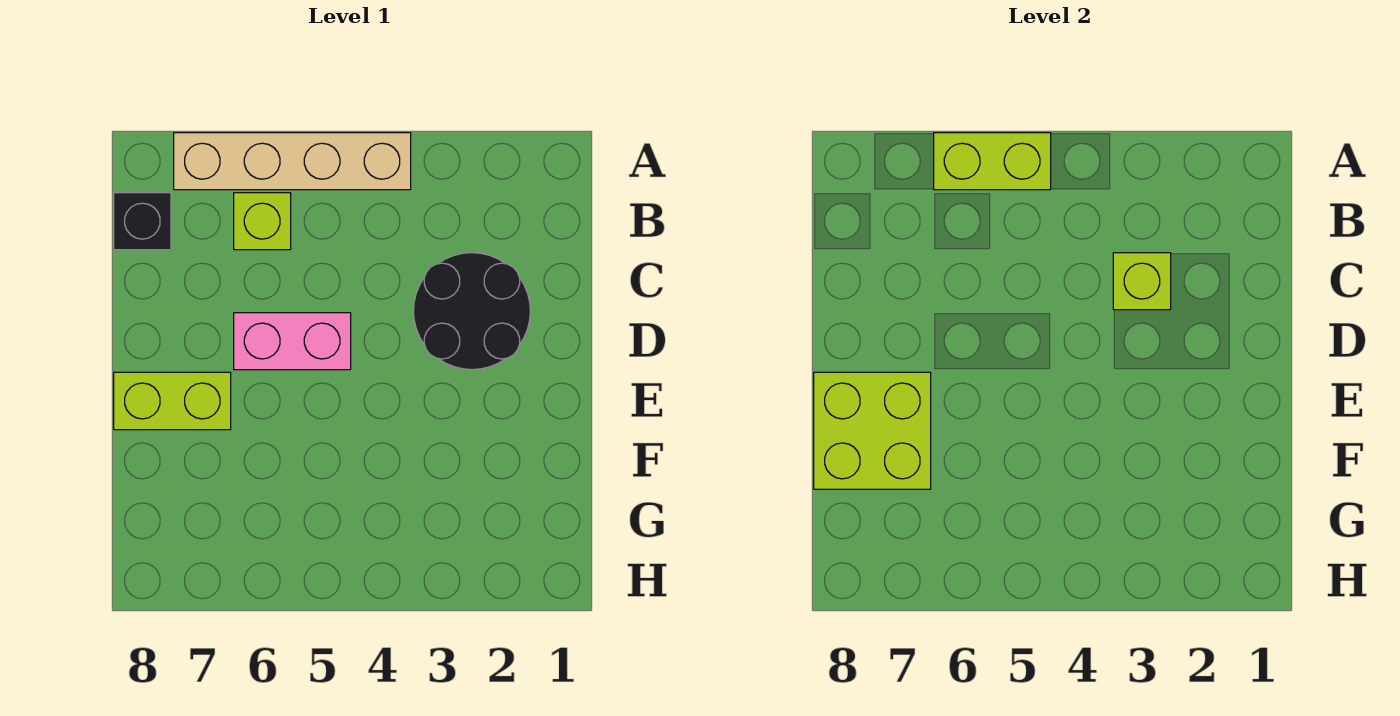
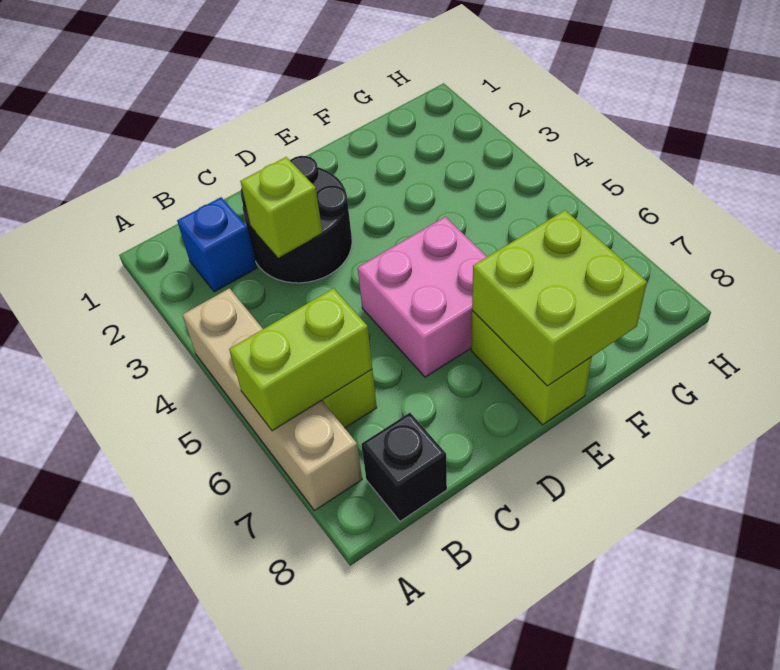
lime 1x2 brick [934,133,1051,190] -> lime 1x2 brick turned to [229,288,372,431]
none -> blue 1x1 brick [177,197,257,292]
pink 1x2 brick [234,313,351,370] -> pink 2x2 brick [358,217,487,377]

